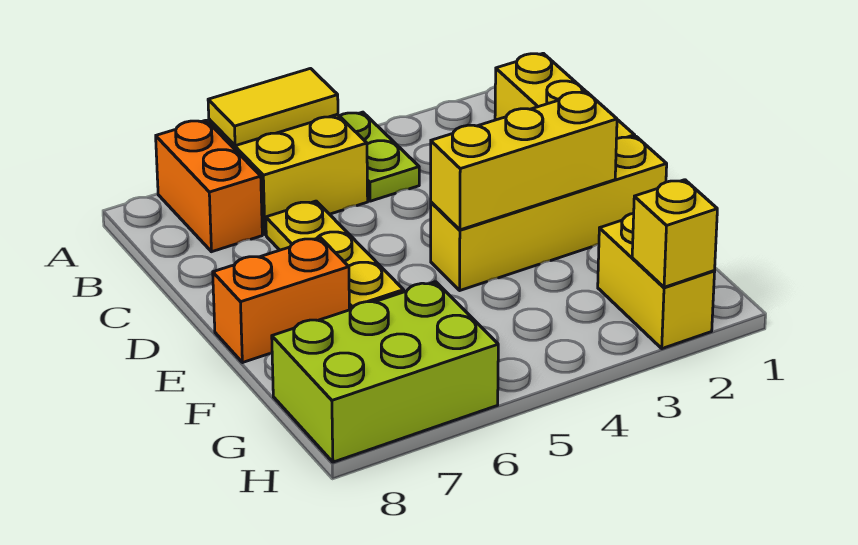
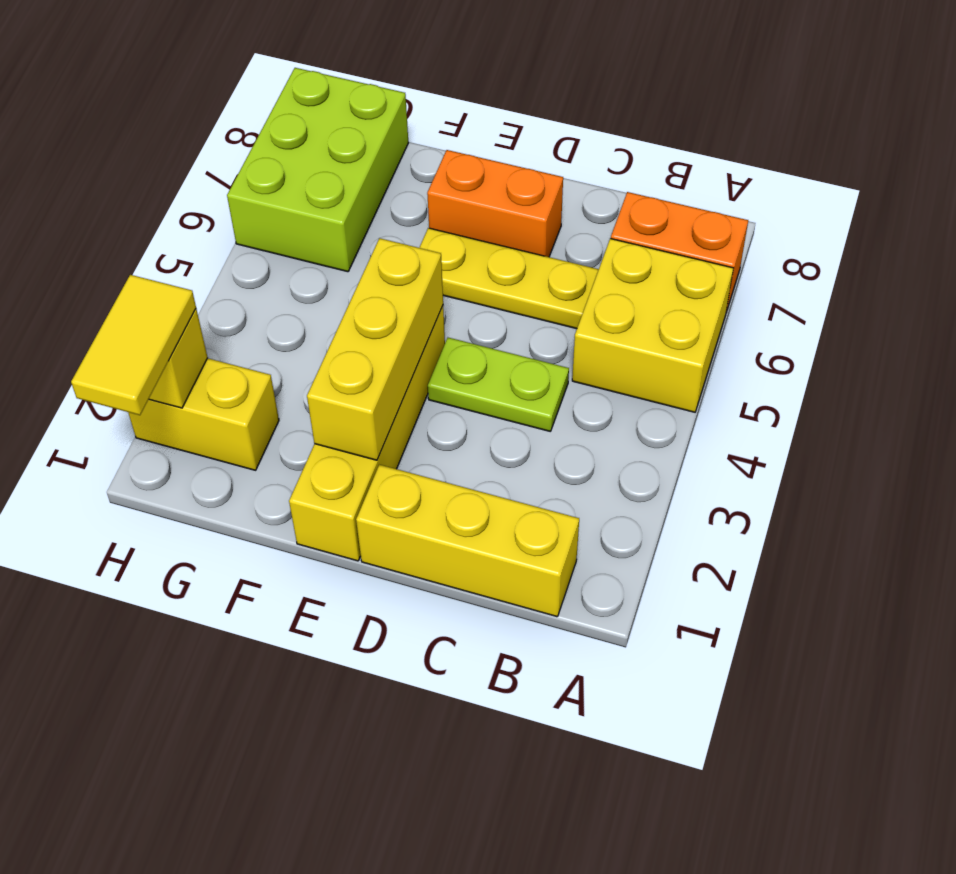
lime 1x2 plate [340,112,419,201] -> lime 1x2 plate moved to [428,338,569,431]
yellow 1x2 tile [208,69,338,146] -> yellow 1x2 tile moved to [71,275,196,415]
orange 1x2 brick [213,238,349,363] -> orange 1x2 brick turned to [427,150,563,257]

